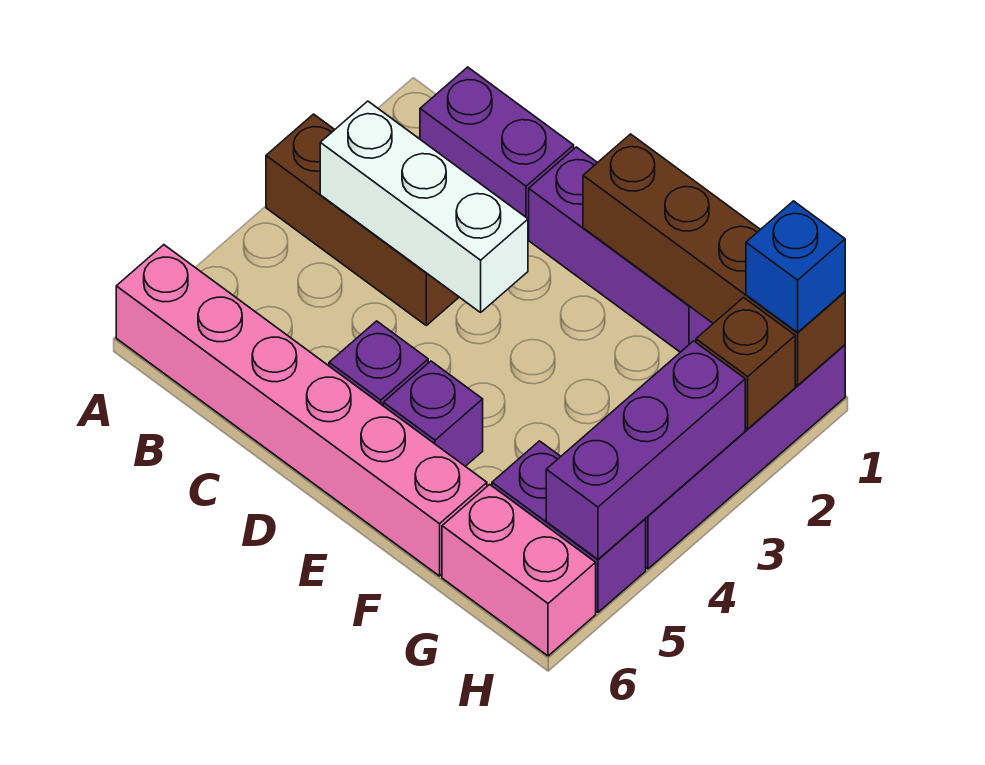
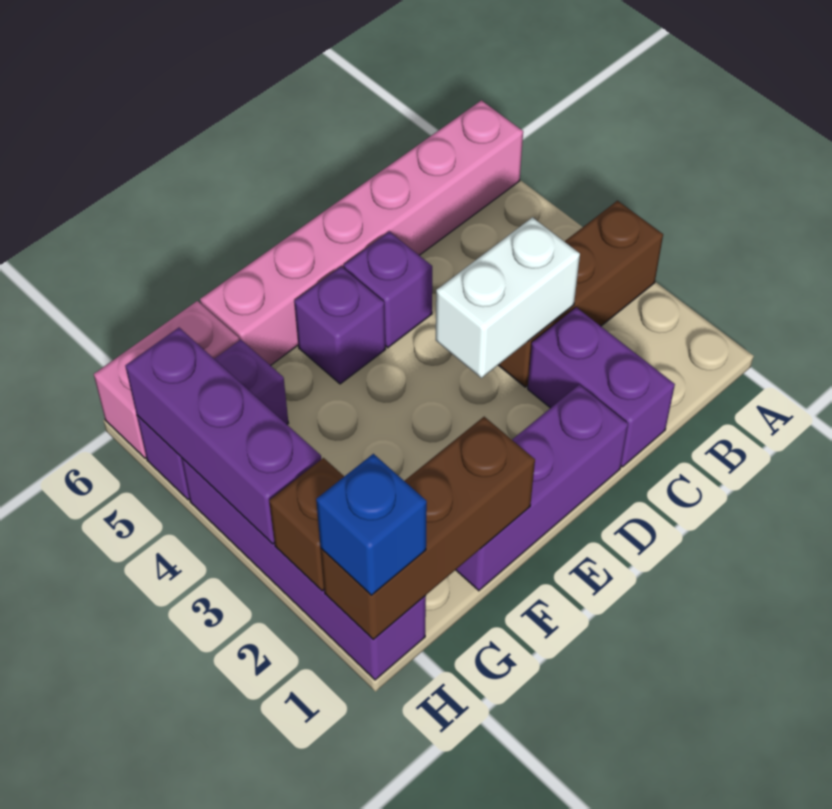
purple 1x2 brick [420,67,574,237] -> purple 1x2 brick turned to [528,307,675,467]
white 1x3 brick [320,101,528,312] -> white 1x2 brick [436,217,580,378]
brown 1x4 brick [583,134,845,385] -> brown 1x3 brick [321,417,535,639]

